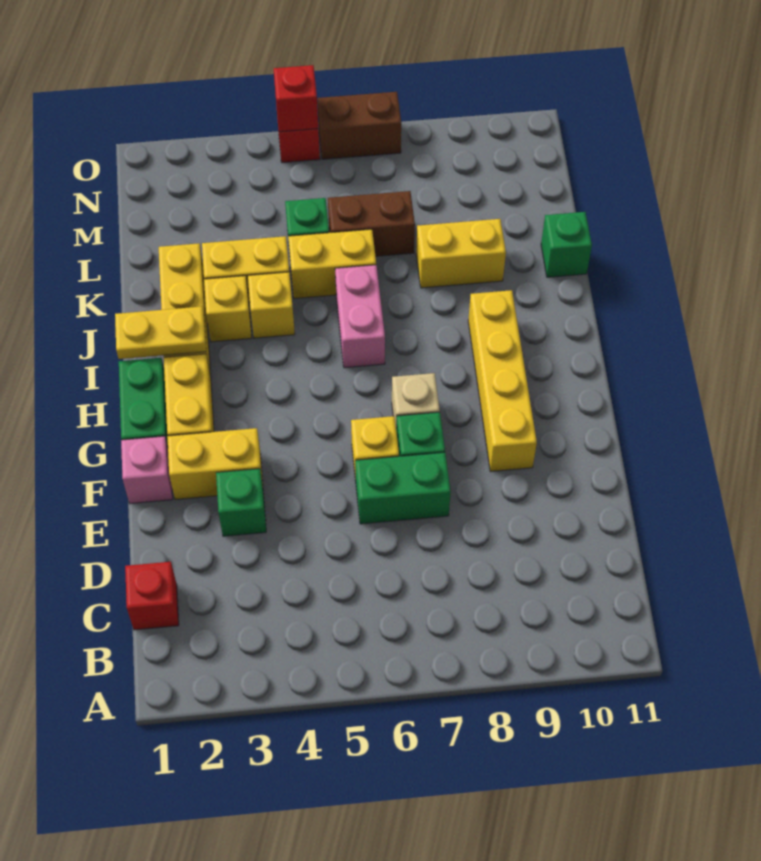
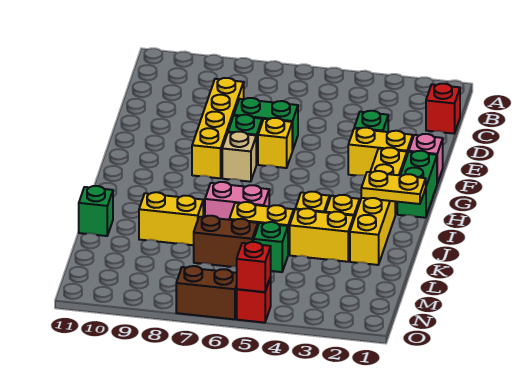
yellow 1x4 brick [468,290,537,471] -> yellow 1x4 brick moved to [192,78,244,178]
pink 1x2 brick [335,265,385,368] -> pink 1x2 brick turned to [205,182,269,220]

